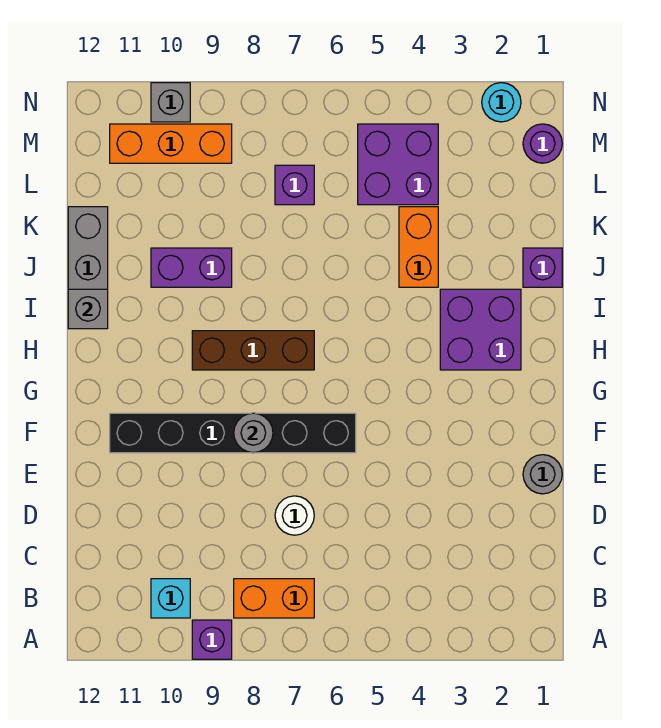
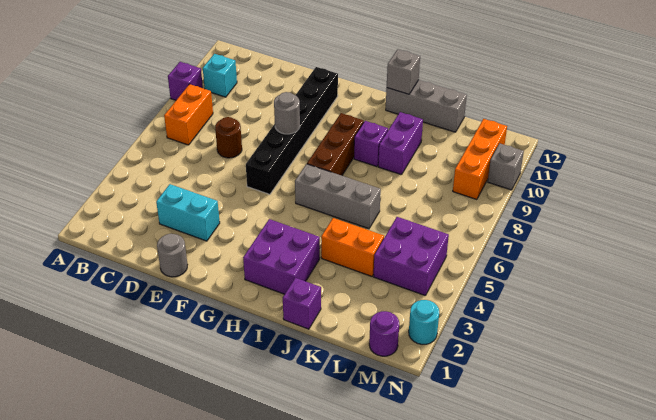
none -> cyan 1x2 brick [156,184,220,241]
white 1x1 round brick [275,496,314,535] -> brown 1x1 round brick [215,117,242,158]
none -> grey 1x3 brick [295,164,381,229]
purple 1x1 brick [275,165,314,205] -> purple 1x1 brick moved to [354,121,388,167]

